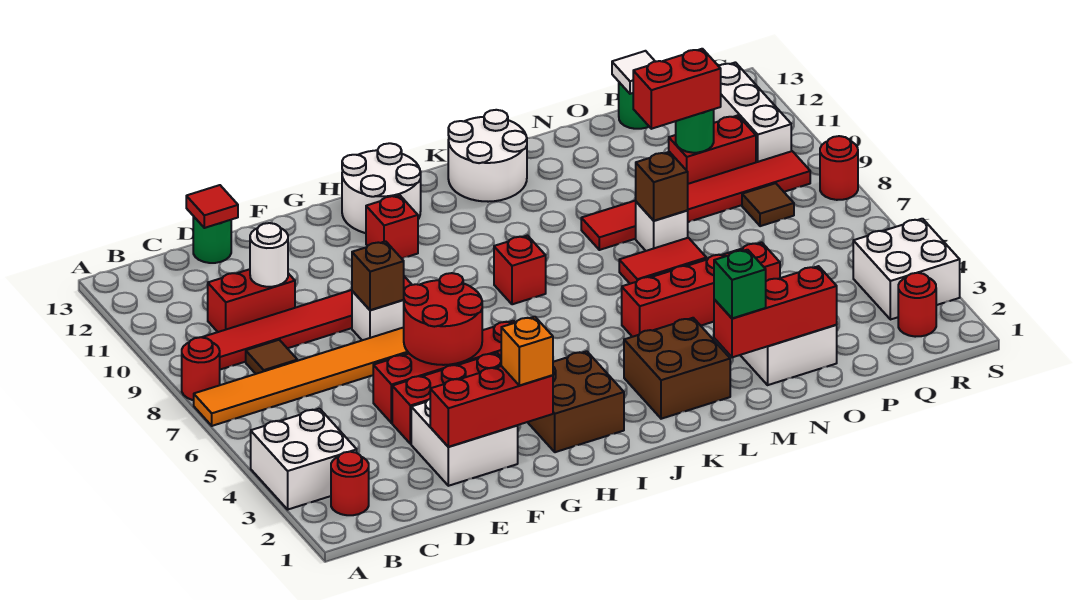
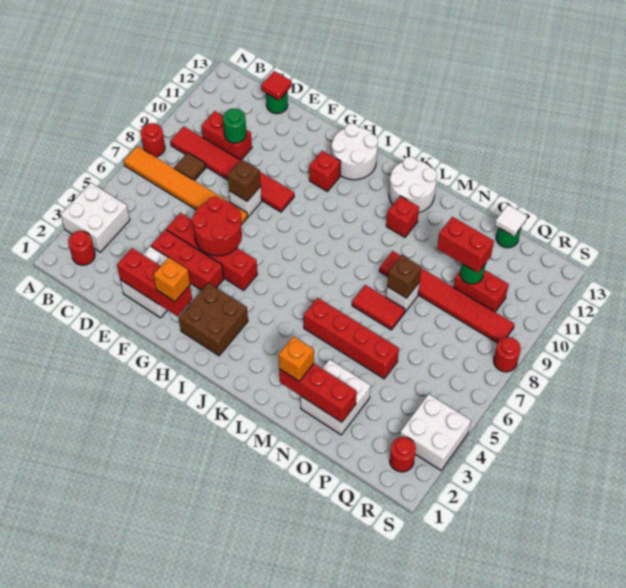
white 1x1 round brick [250,223,288,287] -> green 1x1 round brick [223,109,246,143]
red 1x1 brick [494,236,546,304] -> red 1x1 brick moved to [386,196,419,237]
brown 2x2 brick [624,318,730,419] -> none
green 1x1 brick [714,250,766,319] -> orange 1x1 brick [279,336,314,381]
brown 1x1 tile [742,183,794,226] -> none
white 1x3 brick [714,62,791,162] -> none

